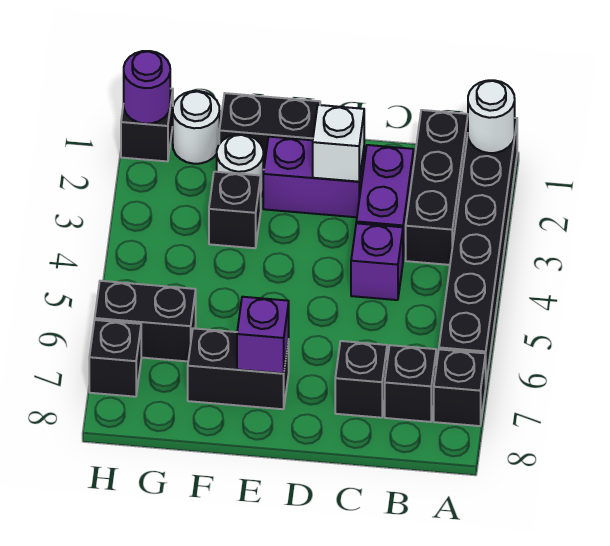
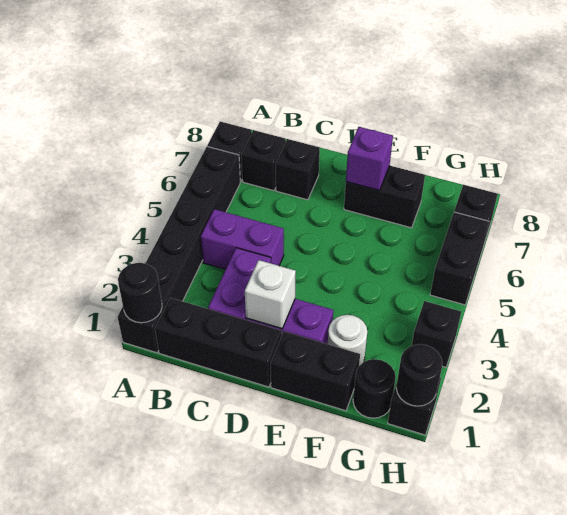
white 1x1 round brick [468,80,515,153] -> black 1x1 round brick [118,263,162,323]
black 1x3 brick [406,110,468,265] -> black 1x3 brick turned to [155,298,282,387]
purple 1x1 brick [351,223,403,300] -> purple 1x2 brick [201,209,284,269]
black 1x1 brick [209,172,261,248] -> black 1x1 brick moved to [412,301,461,367]
white 1x1 round brick [173,91,220,164] -> black 1x1 round brick [353,359,396,418]
black 1x2 brick [95,281,196,361] -> black 1x2 brick turned to [430,212,489,305]
purple 1x1 round brick [124,51,170,124] -> black 1x1 round brick [396,344,442,406]

